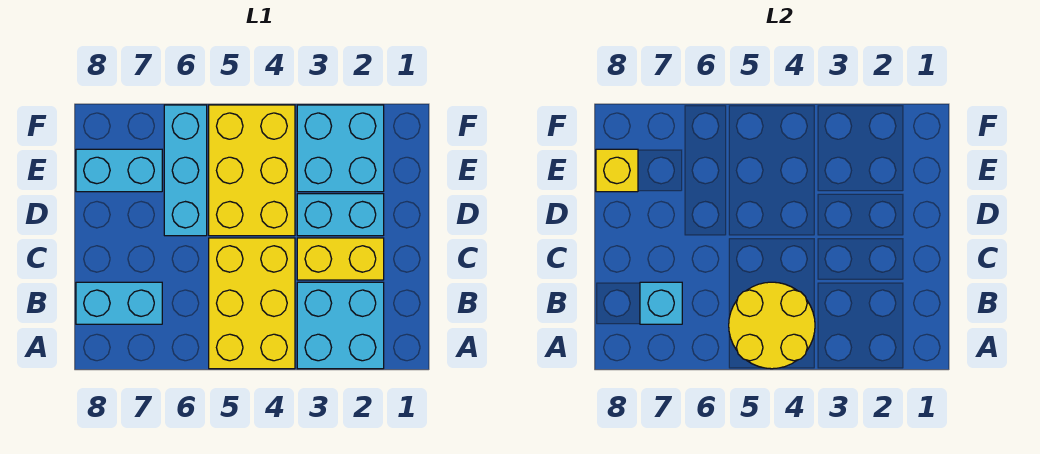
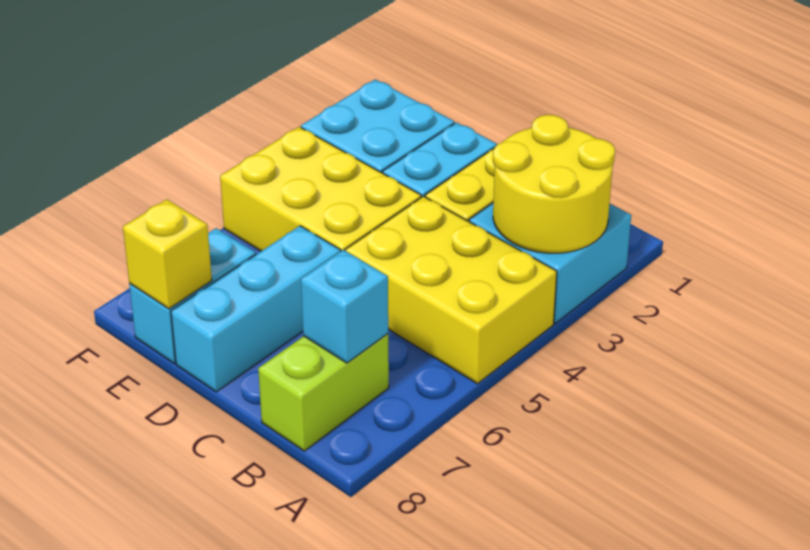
yellow 2x2 round brick [729,282,815,369] -> yellow 2x2 round brick moved to [493,115,615,253]
cyan 1x2 brick [76,282,162,324] -> lime 1x2 brick [258,334,389,451]
cyan 1x3 brick [164,105,207,236] -> cyan 1x3 brick turned to [171,226,341,392]

